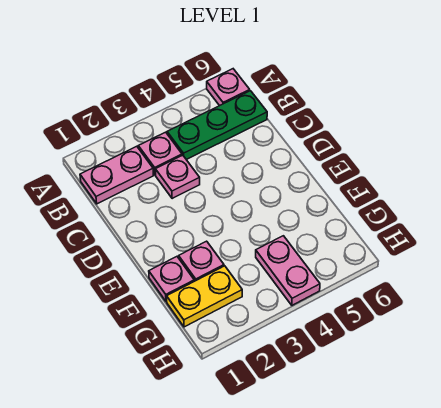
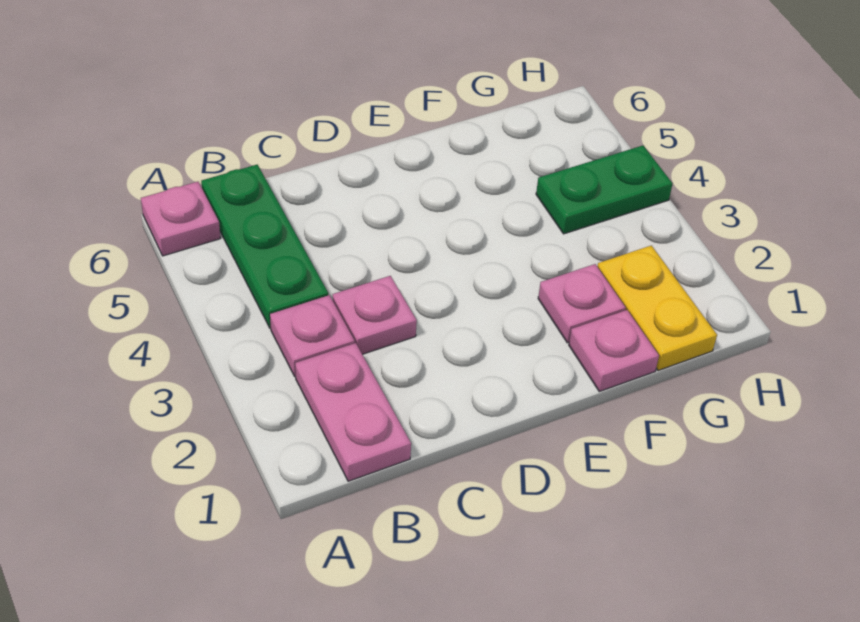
pink 1x2 plate [256,236,320,305] -> green 1x2 plate [536,146,672,234]

